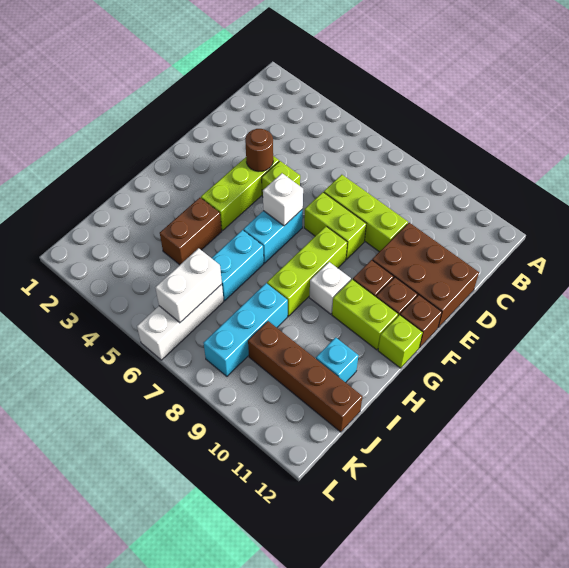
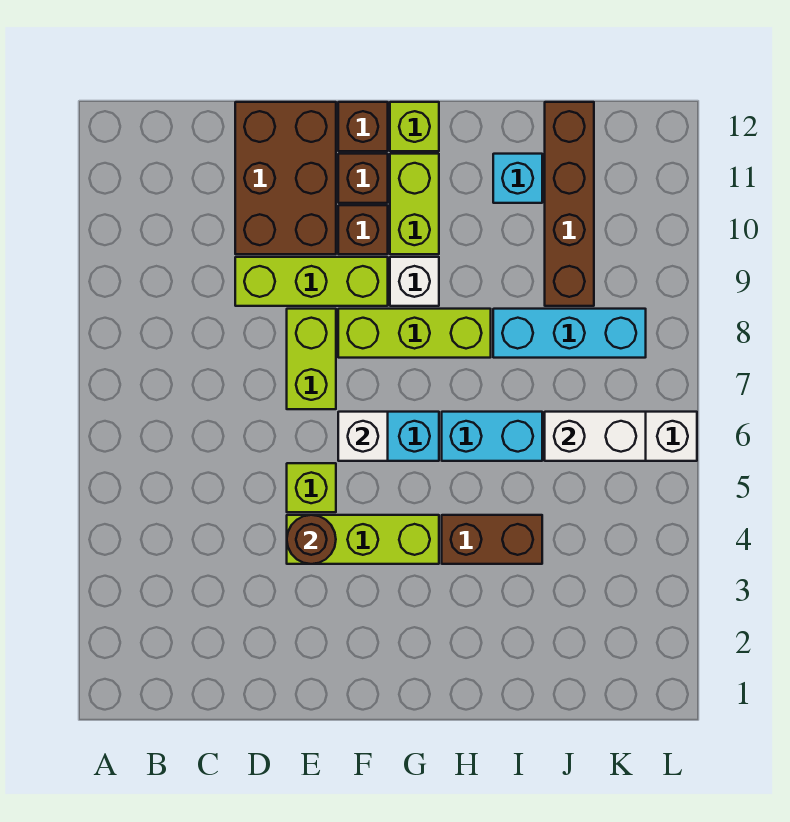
lime 1x3 brick [324,175,408,252] -> lime 1x3 brick turned to [235,257,388,306]

